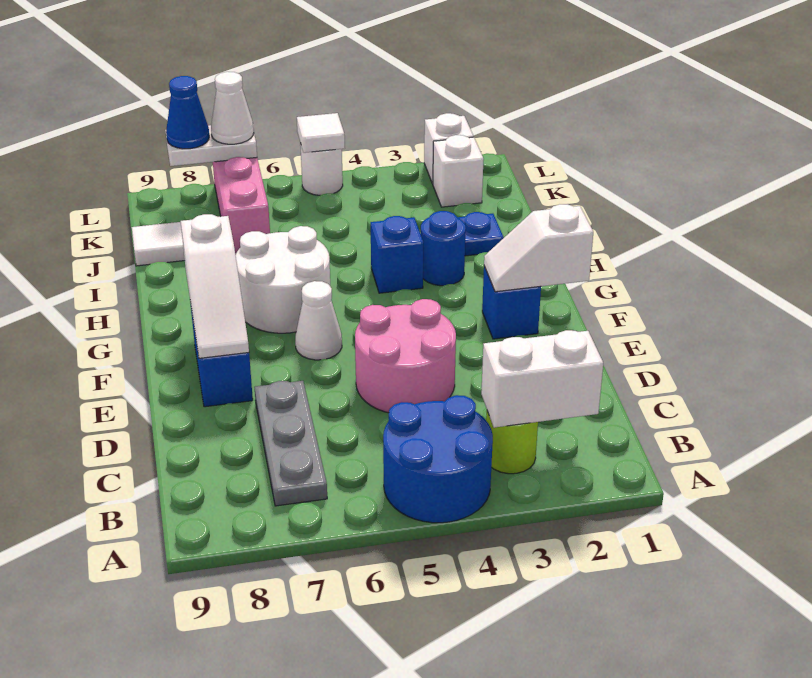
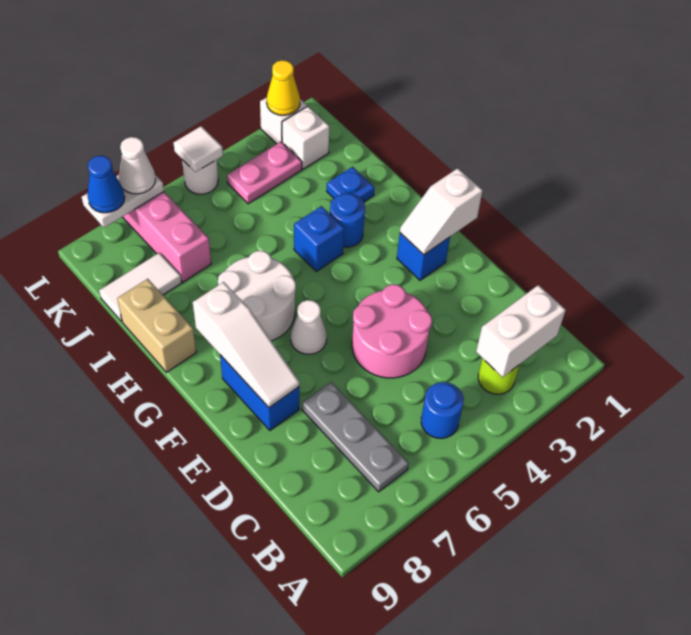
blue 2x2 round brick [383,395,493,523] -> blue 1x1 round brick [421,382,464,439]
none -> tan 1x2 brick [117,279,196,372]
none -> pink 1x2 plate [227,142,302,204]
none -> yellow 1x1 cone [267,60,300,115]

